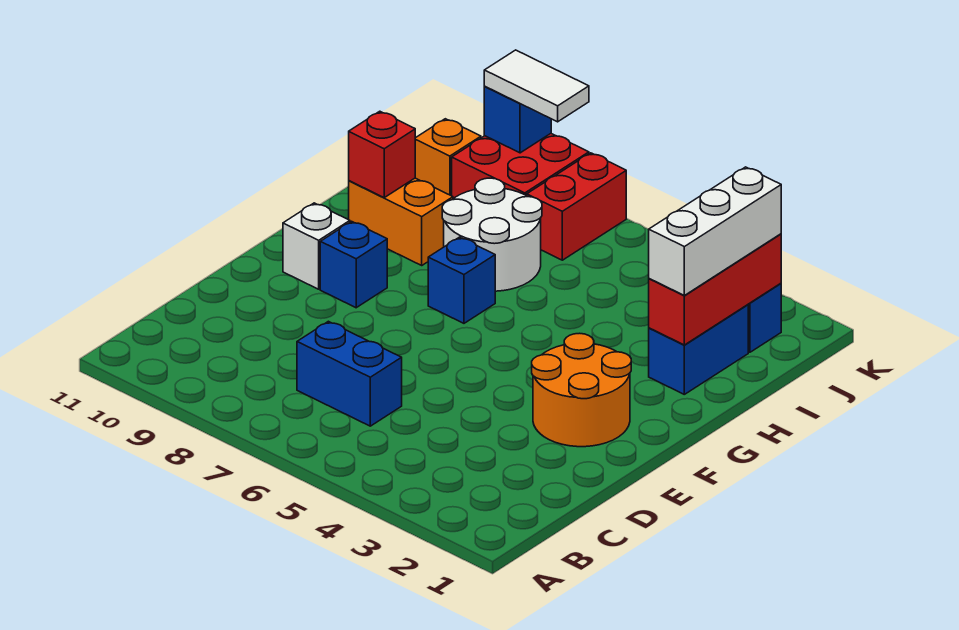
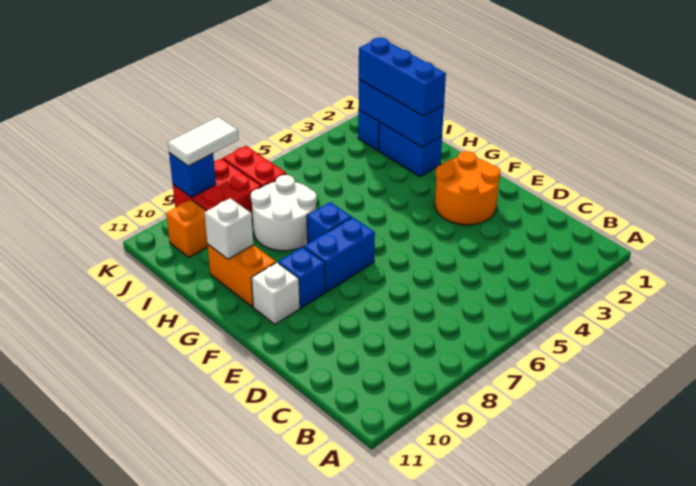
blue 1x2 brick [297,321,402,426] -> blue 1x2 brick moved to [304,217,375,292]
red 1x3 brick [649,234,781,345] -> blue 1x3 brick [358,80,444,147]
white 1x3 brick [649,167,781,295] -> blue 1x3 brick [359,38,446,116]
orange 1x2 brick [349,178,453,265] -> orange 1x2 brick turned to [208,245,276,307]
red 1x1 brick [349,111,415,197] -> white 1x1 brick [204,198,253,259]

